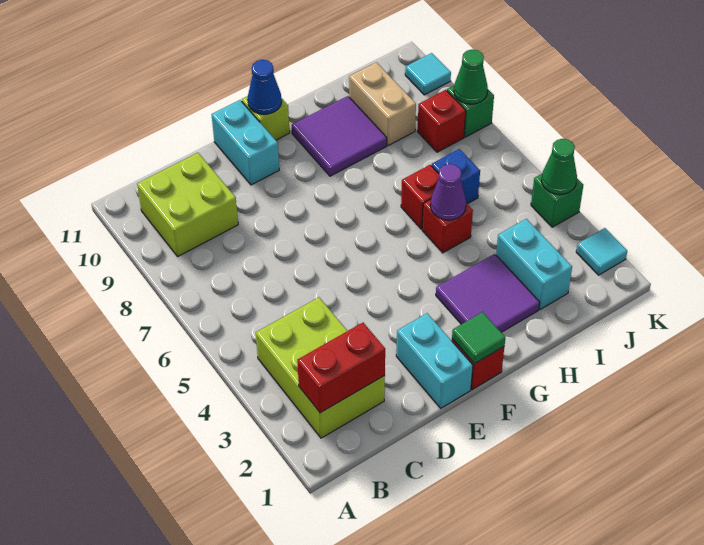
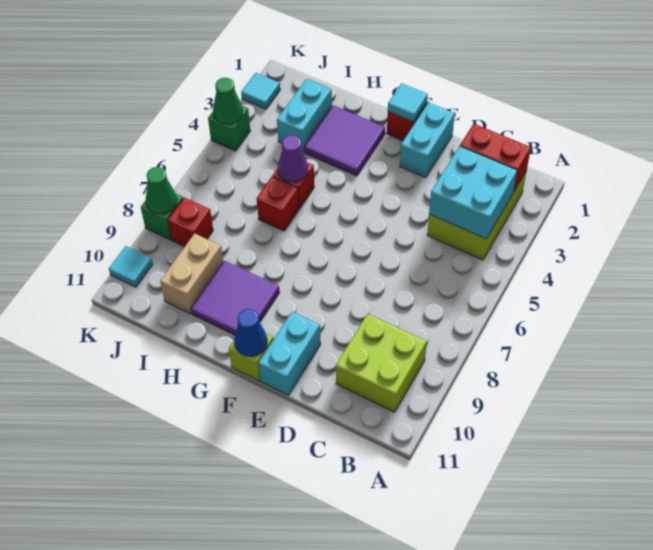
none -> cyan 2x2 brick [429,146,517,239]
green 1x1 tile [452,312,505,364] -> cyan 1x1 tile [388,83,428,122]
blue 1x1 brick [431,149,480,204] -> none

